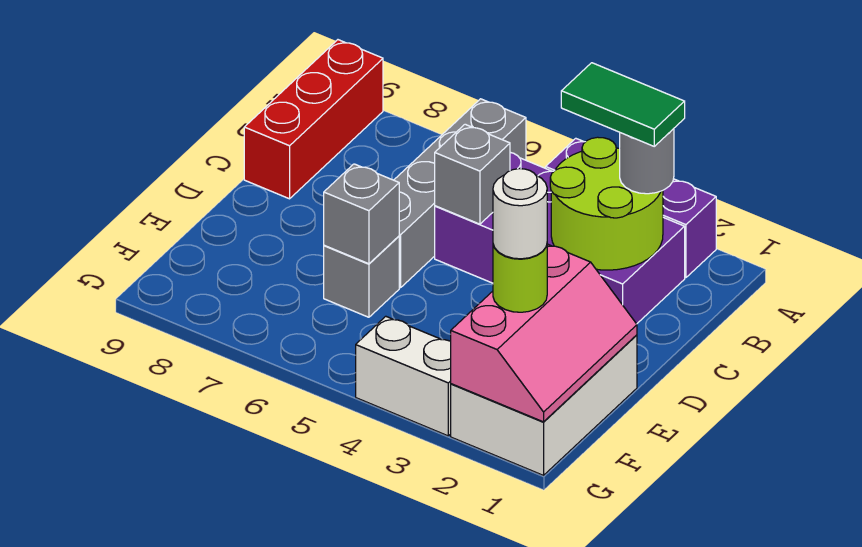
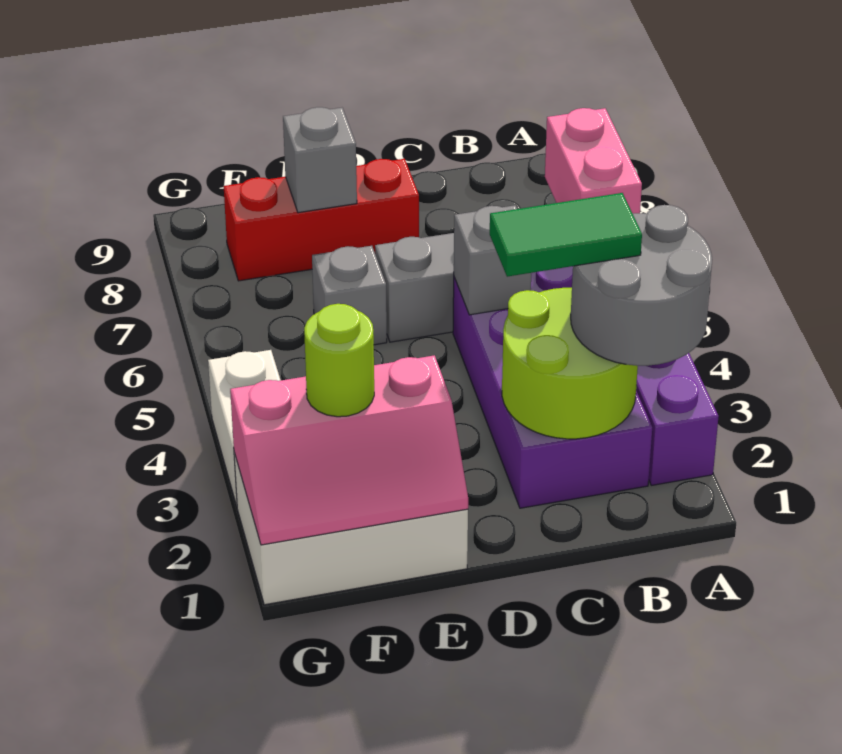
none -> pink 1x2 brick [545,108,642,213]
red 1x3 brick [244,40,383,199] -> red 1x3 brick moved to [224,159,419,281]
grey 1x1 round brick [620,129,674,194] -> grey 2x2 round brick [571,205,712,366]
green 1x2 tile [561,63,685,146] -> green 1x2 tile turned to [490,193,642,277]
grey 1x1 brick [324,164,399,264] -> grey 1x1 brick moved to [283,107,357,213]
white 1x1 round brick [493,169,547,259] -> none

